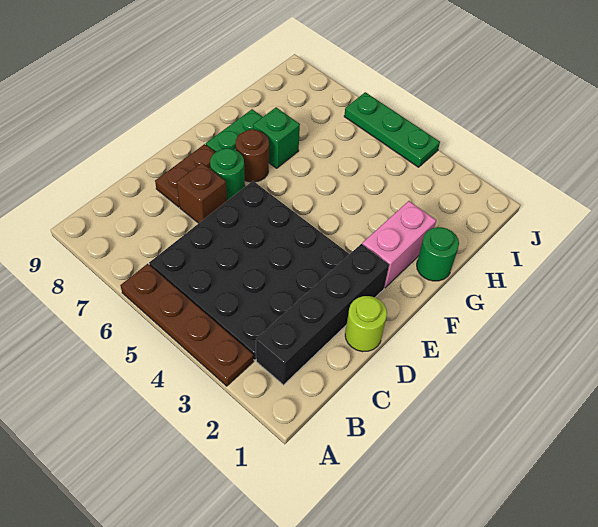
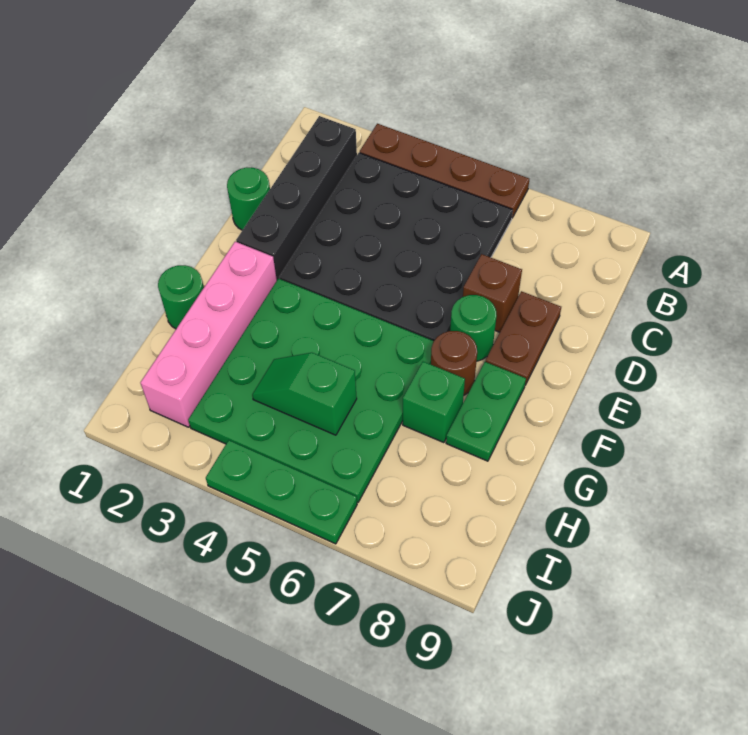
lime 1x1 round brick [345,296,387,352] -> green 1x1 round brick [227,167,270,230]
pink 1x2 brick [362,201,436,288] -> pink 1x4 brick [140,242,277,427]
none -> green 4x4 plate [188,279,434,502]
none -> green 1x2 slope [252,353,357,435]

